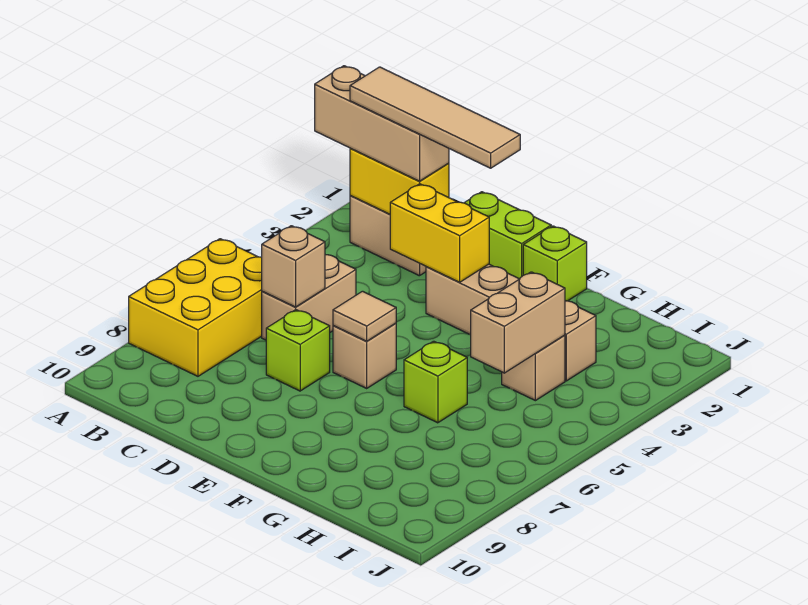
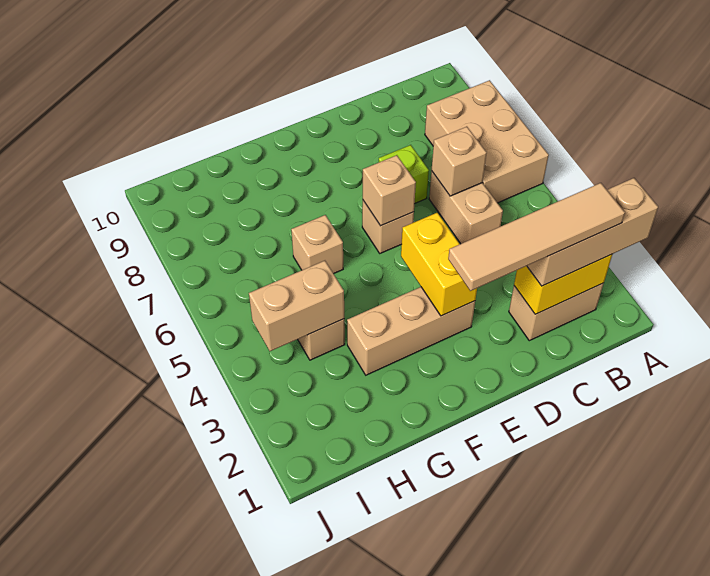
yellow 2x3 brick [129,239,262,376] -> tan 2x3 brick [425,80,549,203]
lime 1x2 brick [465,192,551,279] -> none
yellow 1x2 brick [390,184,489,282] -> yellow 1x2 brick turned to [401,213,477,316]
tan 1x4 brick [426,264,596,381] -> tan 1x3 brick [347,287,475,375]
tan 1x1 tile [333,291,396,341] -> tan 1x1 brick [363,155,416,226]
lime 1x1 brick [523,226,587,301] -> none
lime 1x1 brick [404,341,467,423] -> tan 1x1 brick [291,215,343,274]
tan 1x2 brick [471,272,565,373] -> tan 1x2 brick turned to [249,261,344,351]

